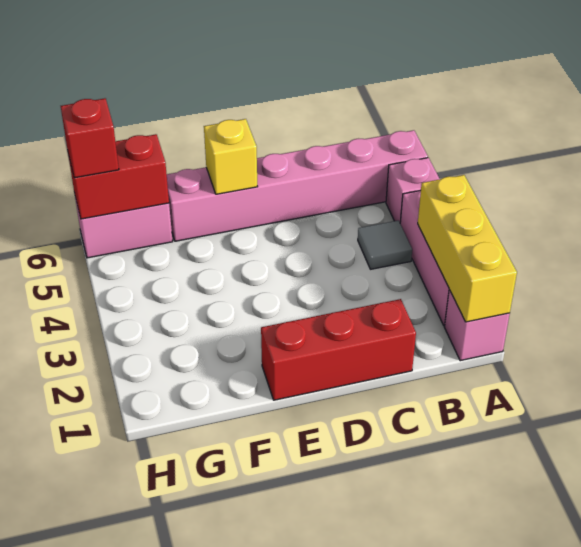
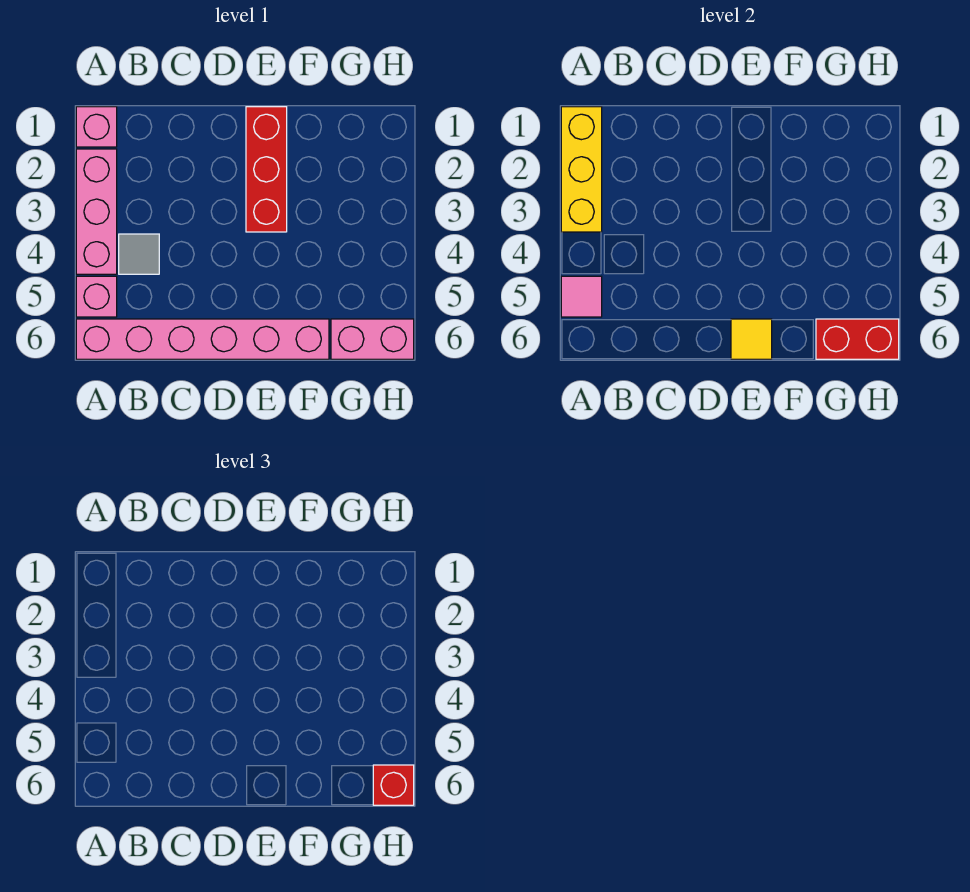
none -> pink 1x1 tile [561,276,602,317]
red 1x3 brick [261,299,416,400] -> red 1x3 brick turned to [246,107,287,232]
yellow 1x1 brick [204,119,258,194] -> yellow 1x1 tile [731,319,772,359]

